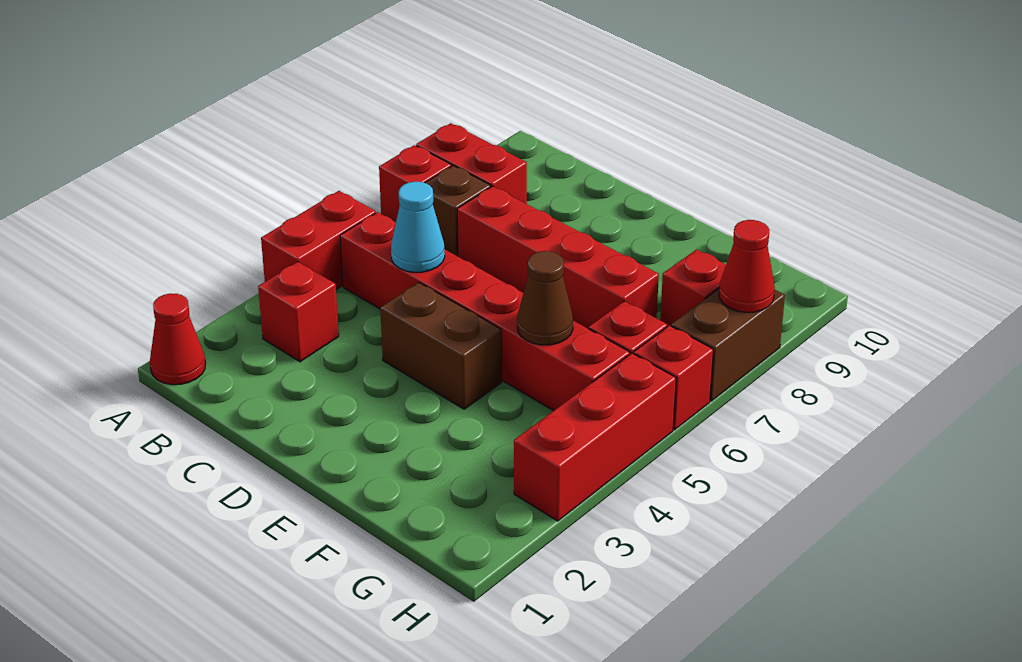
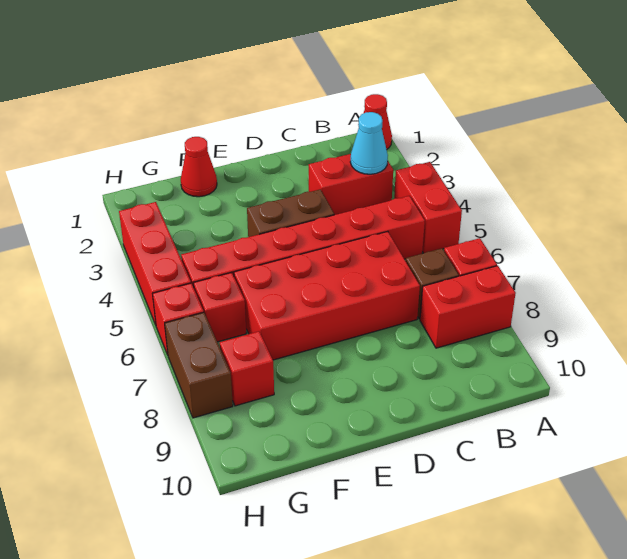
red 1x1 brick [258,262,339,362] -> red 1x2 brick [309,154,393,215]
cyan 1x1 cone [391,182,445,272] -> cyan 1x1 cone moved to [350,112,388,174]
red 1x4 brick [457,186,659,328] -> red 2x4 brick [234,231,420,360]
brown 1x1 cone [517,251,573,345] -> none
red 1x1 cone [719,220,775,312] -> red 1x1 cone moved to [181,137,217,197]

